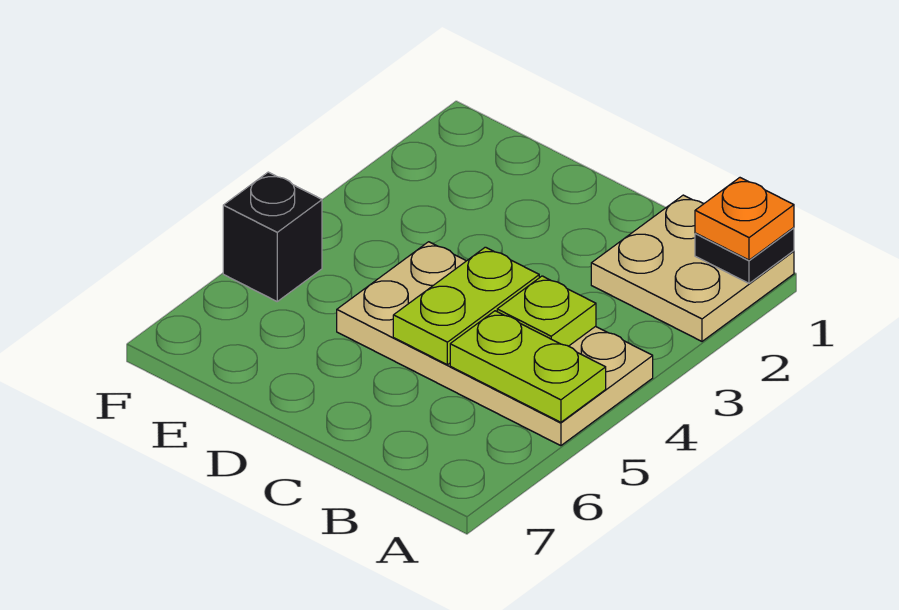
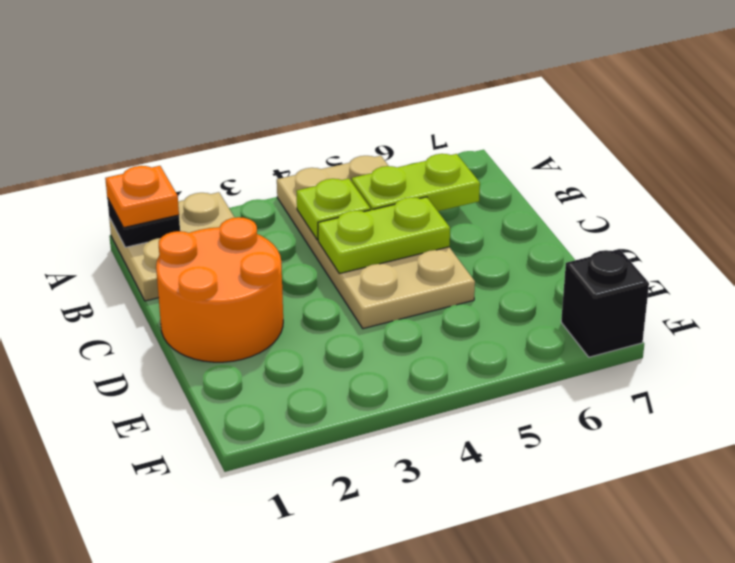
lime 1x2 plate [450,311,606,422] -> lime 1x2 plate turned to [352,154,480,211]
none -> orange 2x2 round brick [156,217,283,362]
black 1x1 brick [223,172,322,301] -> black 1x1 brick moved to [561,249,649,357]

